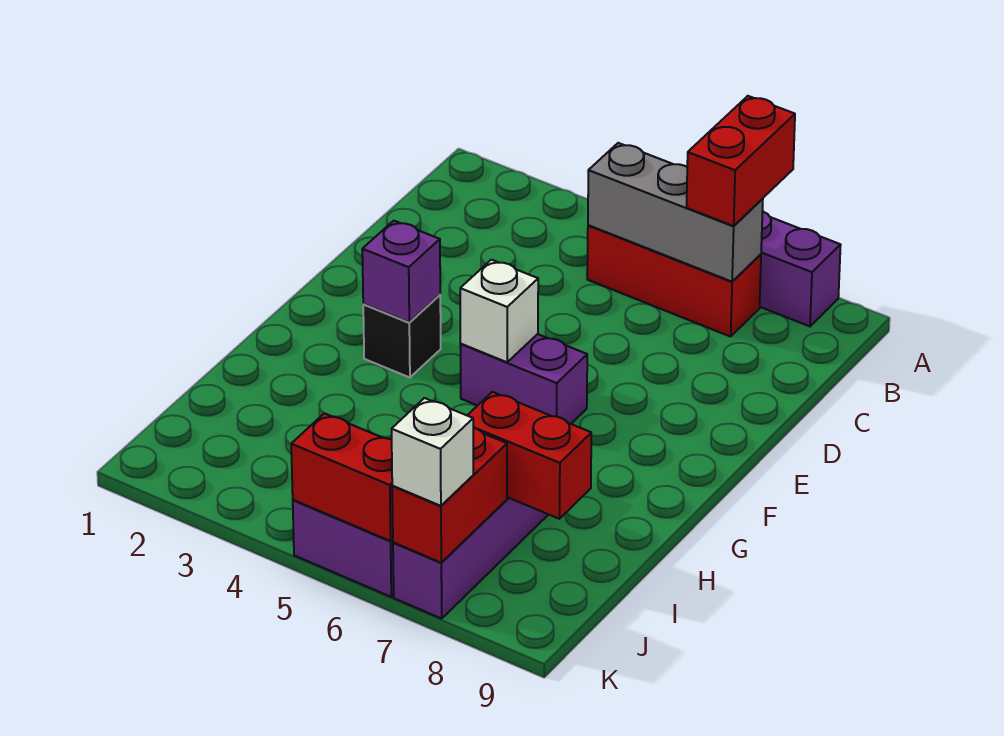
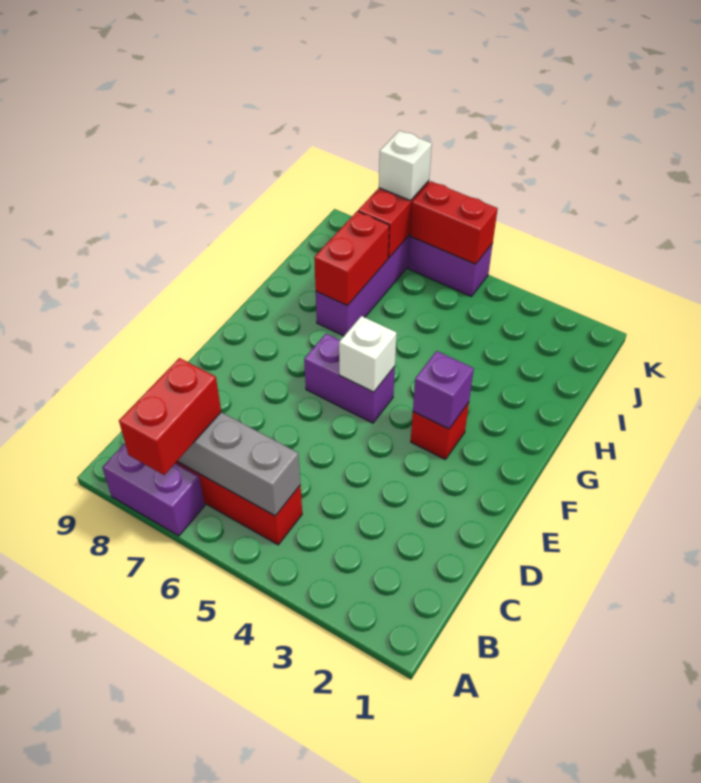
black 1x1 brick [363,295,441,378] -> red 1x1 brick [411,402,469,460]
red 1x2 brick [467,392,591,519] -> red 1x2 brick turned to [314,211,389,306]

